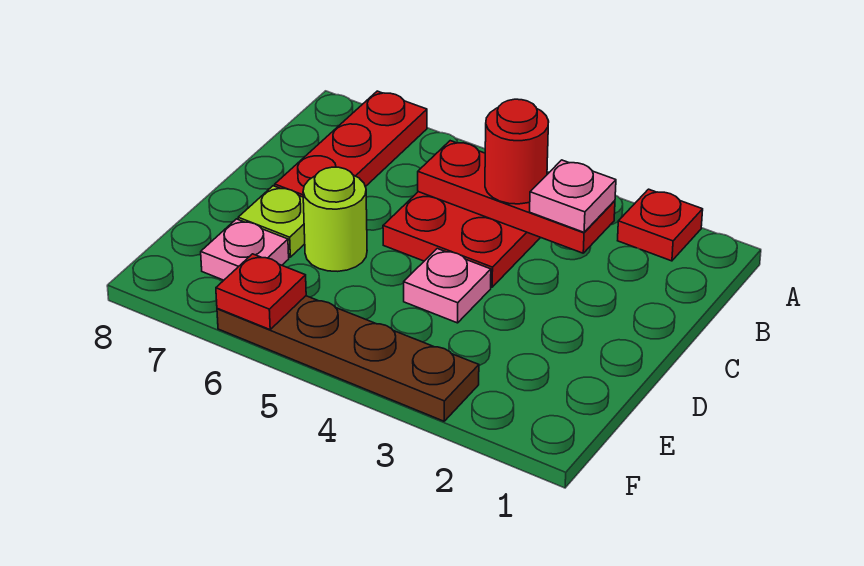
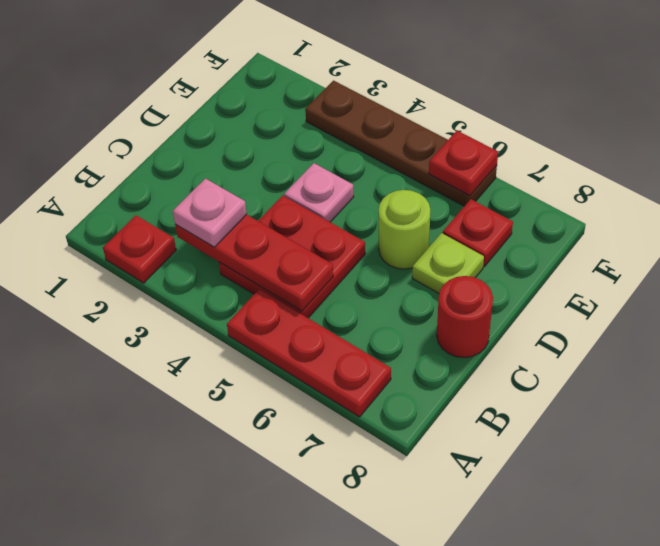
red 1x3 plate [275,91,427,197] -> red 1x3 plate turned to [227,289,391,417]
red 1x1 round brick [485,99,549,204] -> red 1x1 round brick moved to [437,276,493,358]
pink 1x1 plate [201,219,289,280] -> red 1x1 plate [443,199,513,266]

